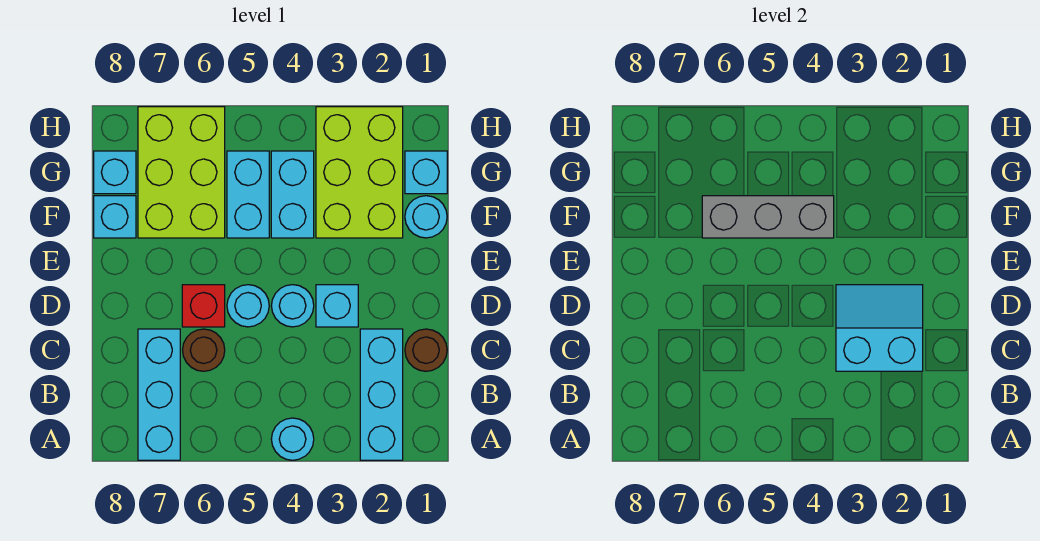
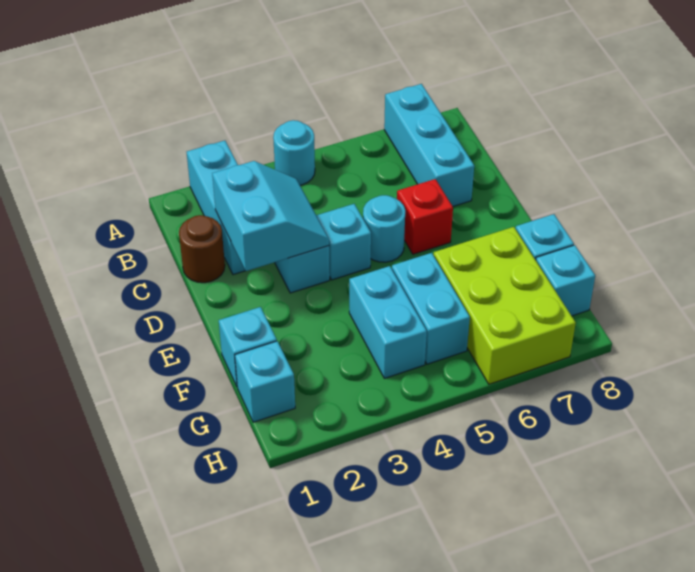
cyan 2x2 slope [836,285,923,371] -> cyan 2x2 slope turned to [212,161,329,271]
brown 1x1 round brick [183,329,225,371] -> none
cyan 1x1 round brick [271,285,314,327] -> cyan 1x1 brick [316,204,371,280]
cyan 1x1 round brick [405,196,447,238] -> cyan 1x1 brick [219,307,277,386]
lime 2x3 brick [316,107,403,238] -> none
grey 1x3 brick [702,196,834,238] -> none

